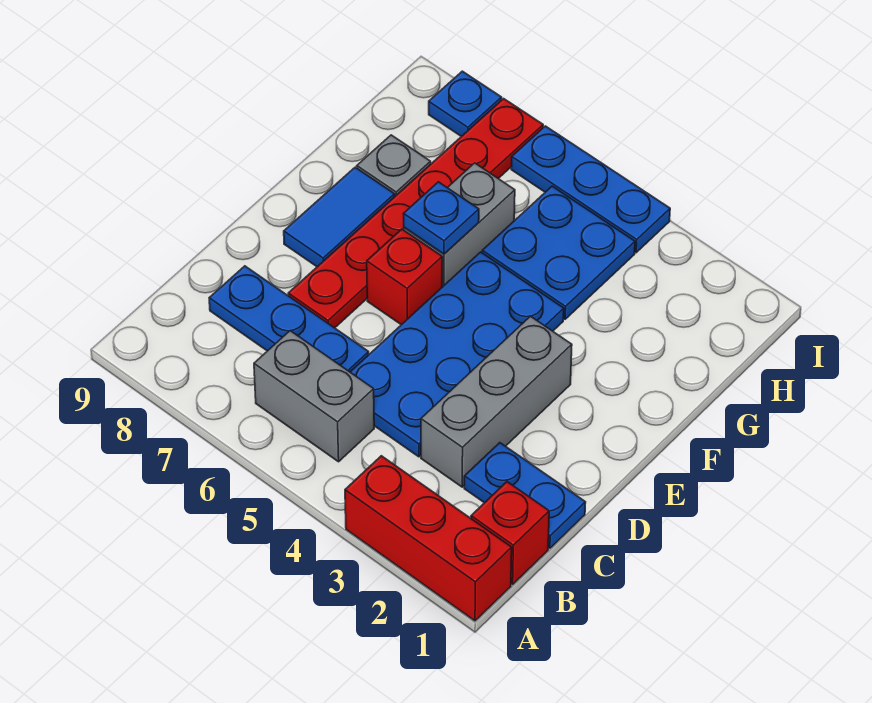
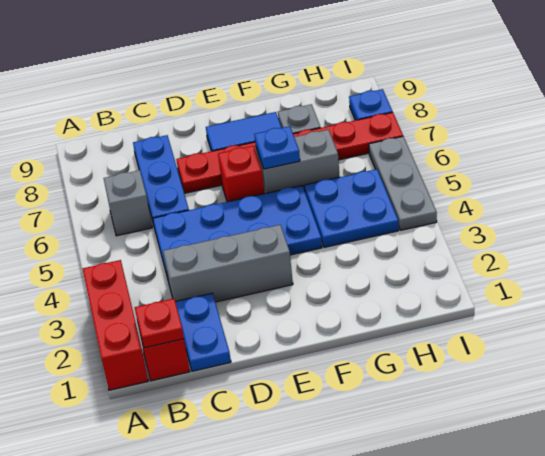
none -> red 1x1 plate [135,299,184,348]
grey 1x2 brick [254,331,374,462] -> grey 1x1 brick [104,170,152,236]
blue 1x3 plate [511,126,670,253] -> grey 1x3 plate [369,136,437,230]

